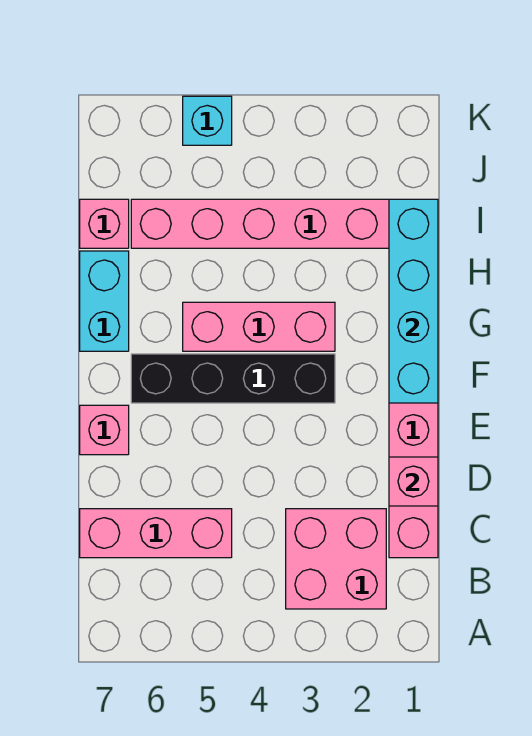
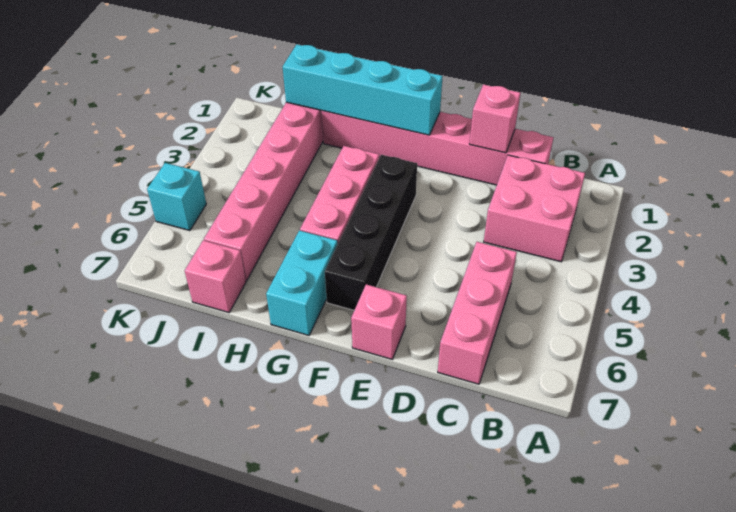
cyan 1x2 brick [80,251,129,351] -> cyan 1x2 brick turned to [266,230,338,335]

